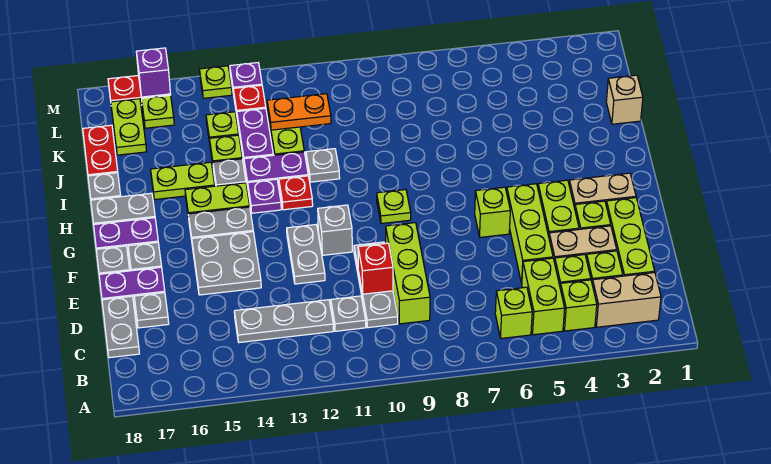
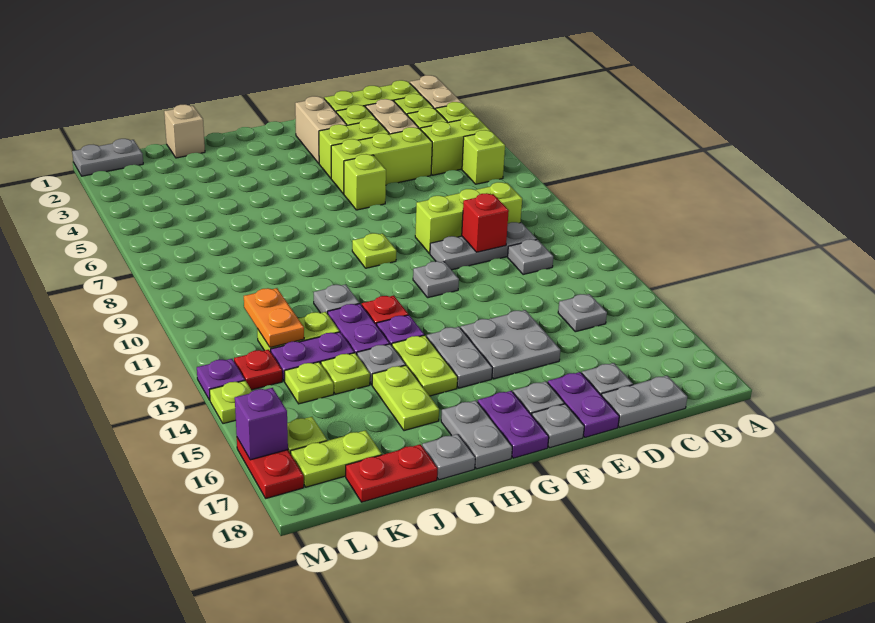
grey 1x3 plate [234,300,334,343] -> grey 1x1 plate [558,294,607,332]
grey 1x2 plate [287,225,325,284] -> grey 1x2 plate moved to [72,139,143,176]
grey 1x1 brick [318,205,352,255] -> grey 1x1 plate [413,261,459,298]

